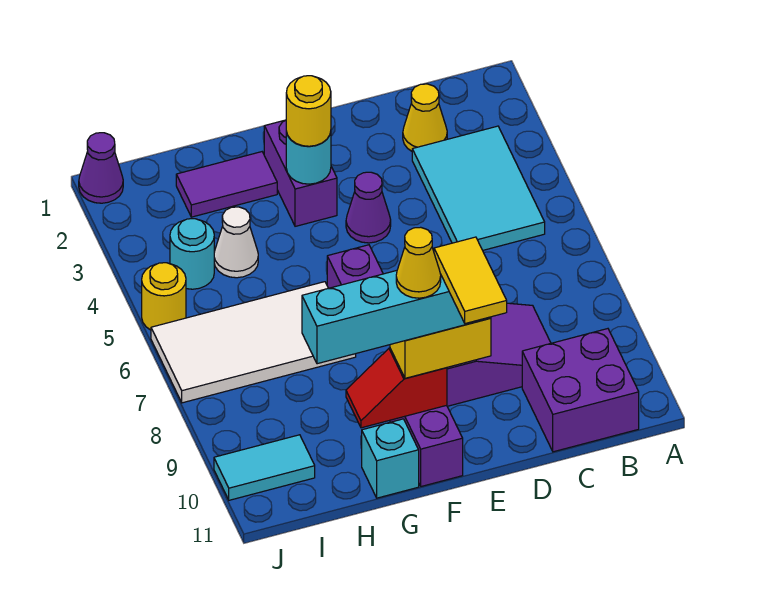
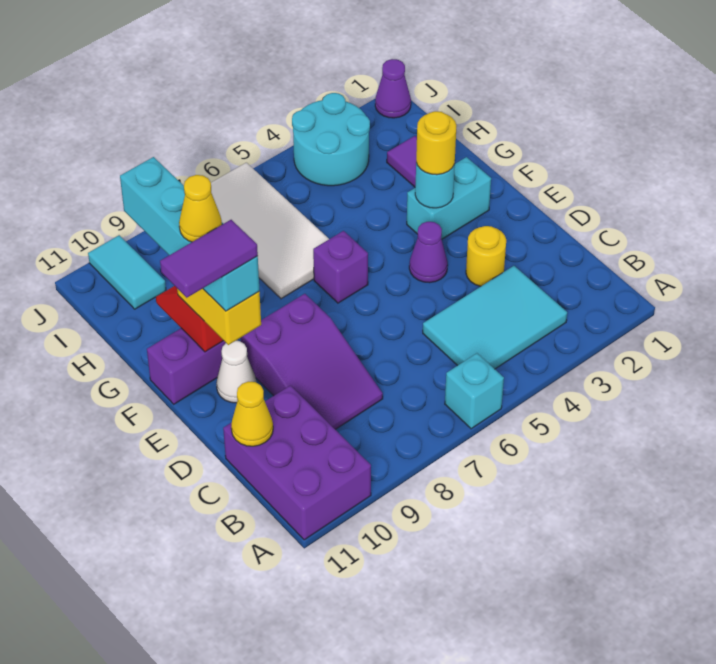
purple 2x2 brick [522,329,639,452] -> purple 2x3 brick [223,386,371,540]
yellow 1x1 cone [403,84,447,151] -> yellow 1x1 cone moved to [231,382,273,446]
yellow 1x2 tile [434,237,507,324] -> purple 1x2 tile [160,220,258,298]
purple 1x2 brick [264,120,337,226] -> cyan 1x2 brick [407,157,491,239]
cyan 1x1 brick [362,419,419,498] -> cyan 1x1 brick moved to [445,353,504,429]
white 1x1 cone [214,207,258,278] -> white 1x1 cone moved to [216,341,256,403]
cyan 1x1 round brick [170,219,214,289] -> cyan 2x2 round brick [292,93,370,186]
yellow 1x1 round brick [142,263,186,330] -> yellow 1x1 round brick moved to [466,226,506,287]

